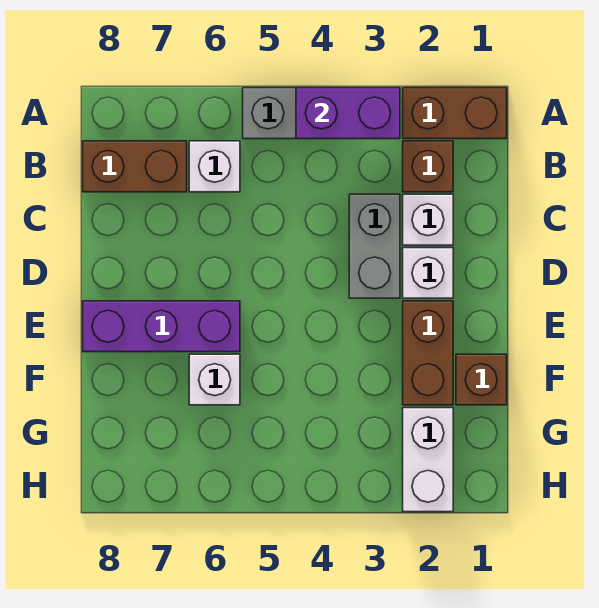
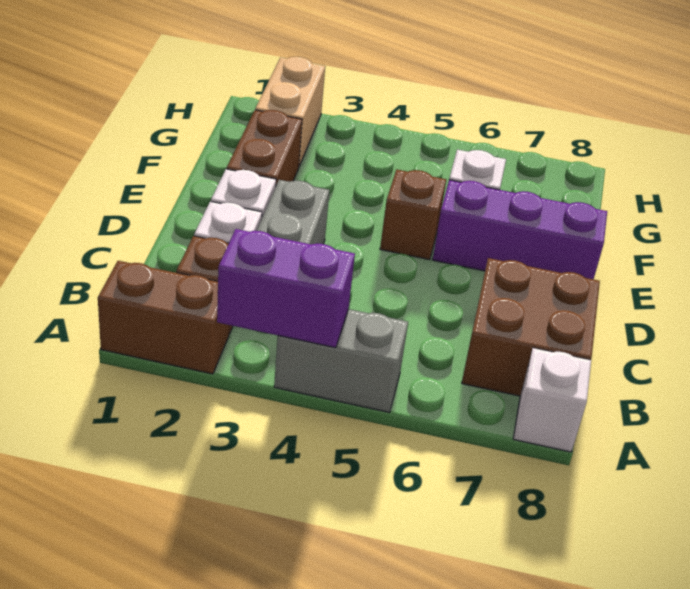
white 1x1 brick [189,141,240,192] -> white 1x1 brick moved to [513,348,591,452]
brown 1x2 brick [83,141,187,192] -> brown 2x2 brick [462,258,600,396]
brown 1x1 brick [456,354,507,405] -> brown 1x1 brick moved to [380,169,446,260]
white 1x2 brick [403,408,453,512] -> tan 1x2 brick [255,57,325,166]

